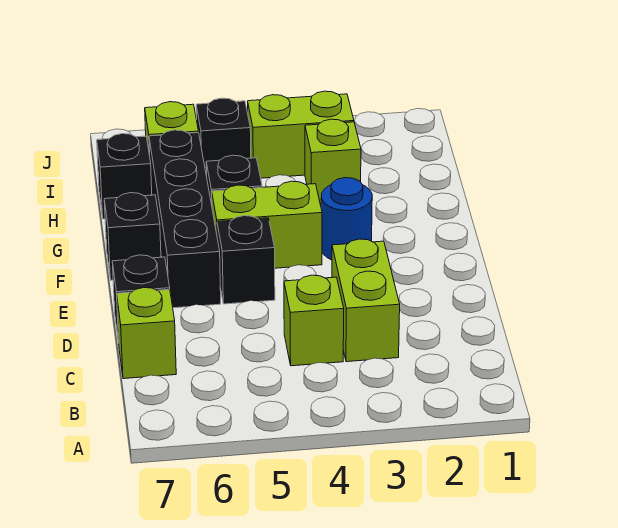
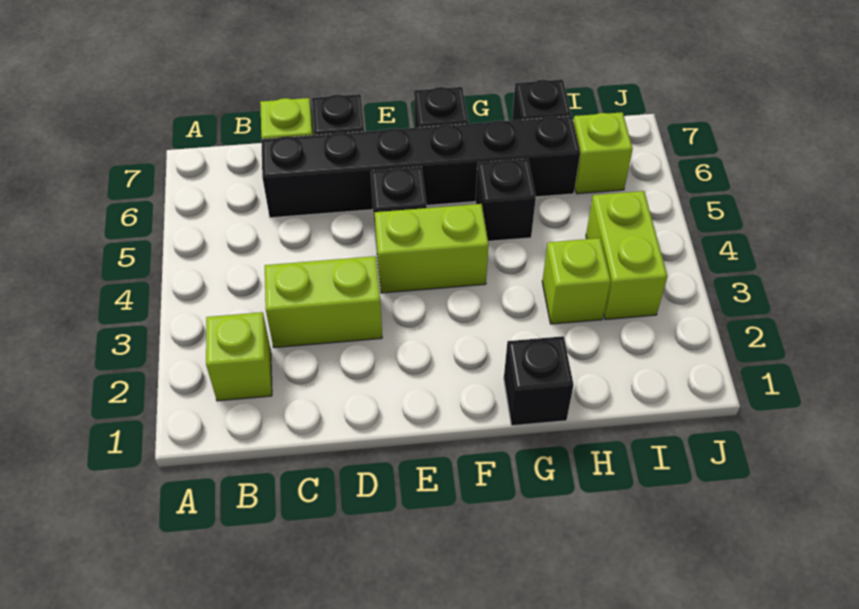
lime 1x1 brick [284,275,344,366] -> lime 1x1 brick moved to [206,312,272,401]
black 1x4 brick [149,130,221,308] -> black 1x6 brick [261,116,580,218]
blue 1x1 round brick [321,178,372,260] -> none
lime 1x2 brick [212,181,322,268] -> lime 1x2 brick turned to [375,204,489,293]
black 1x1 brick [196,98,251,176] -> black 1x1 brick moved to [504,336,574,426]

